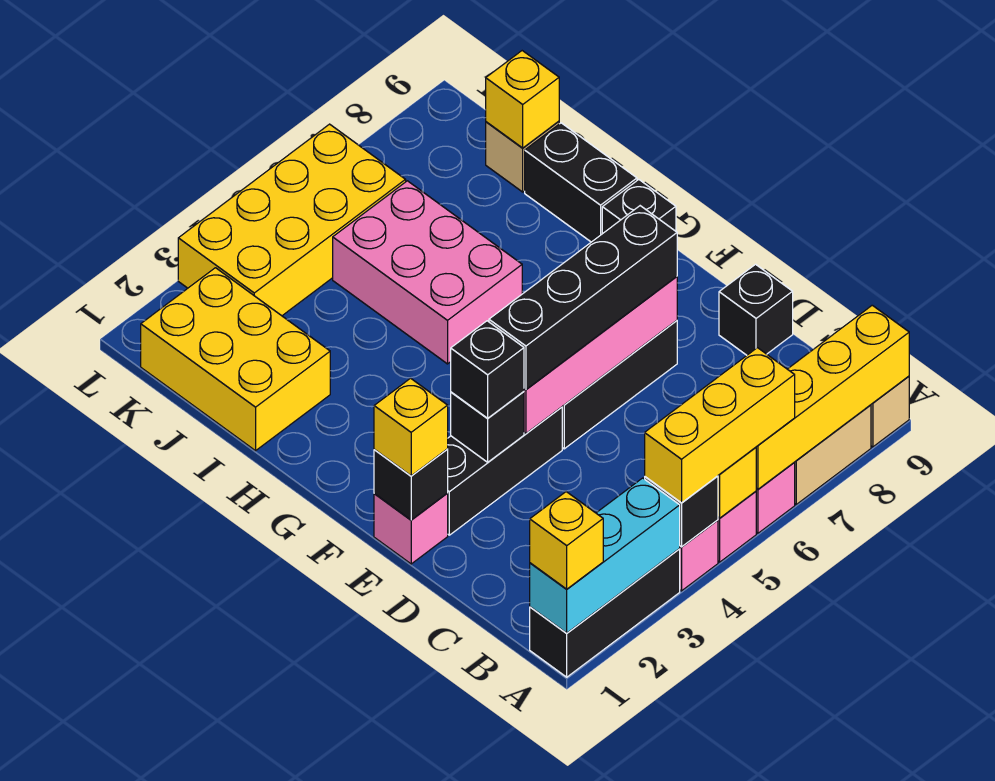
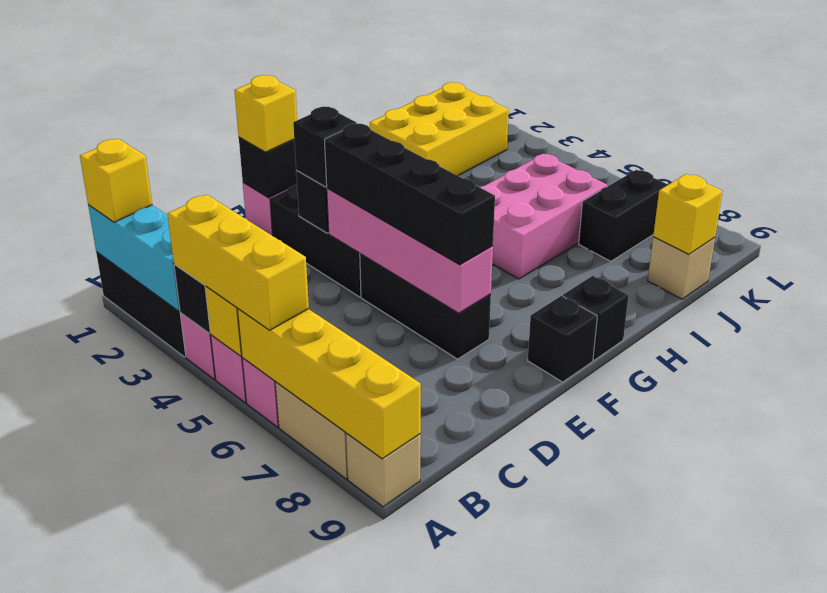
black 1x1 brick [719,264,793,355] -> black 1x1 brick moved to [528,296,597,382]
black 1x2 brick [525,123,637,242] -> black 1x2 brick moved to [579,170,668,261]
yellow 2x4 brick [178,124,406,316] -> none

